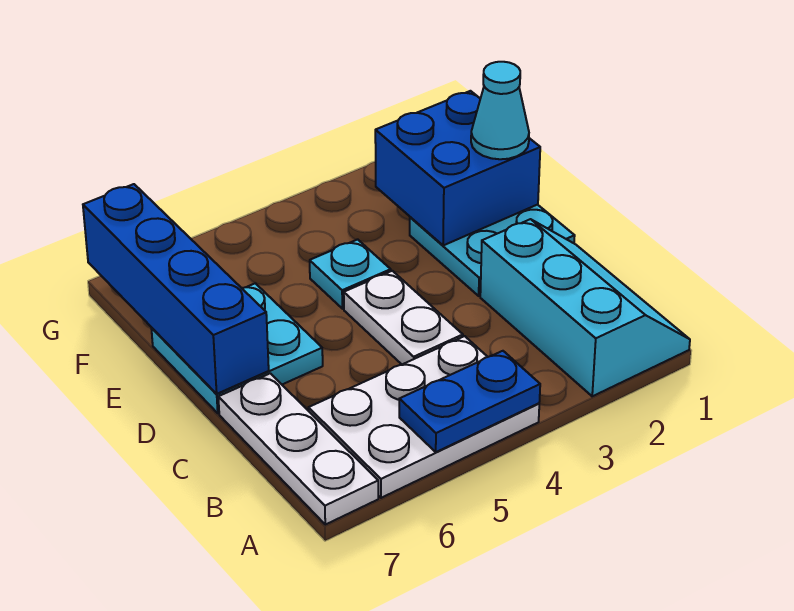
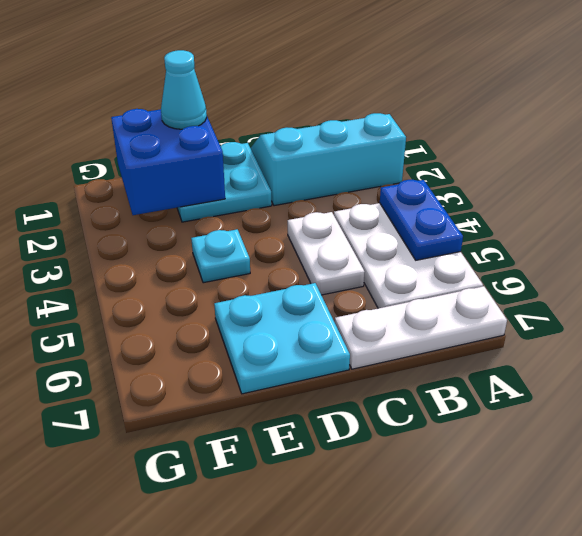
white 1x2 plate [344,271,463,364] -> white 1x2 plate turned to [288,212,365,295]
blue 1x4 brick [83,184,269,394] -> none

